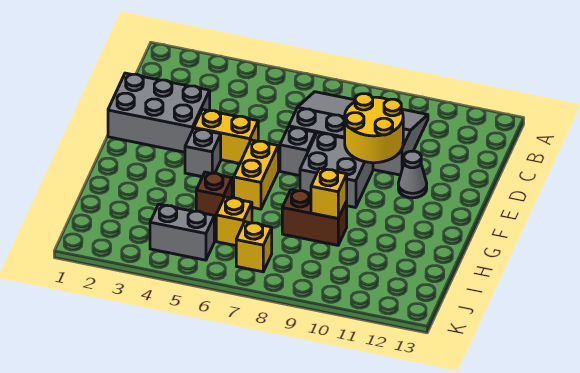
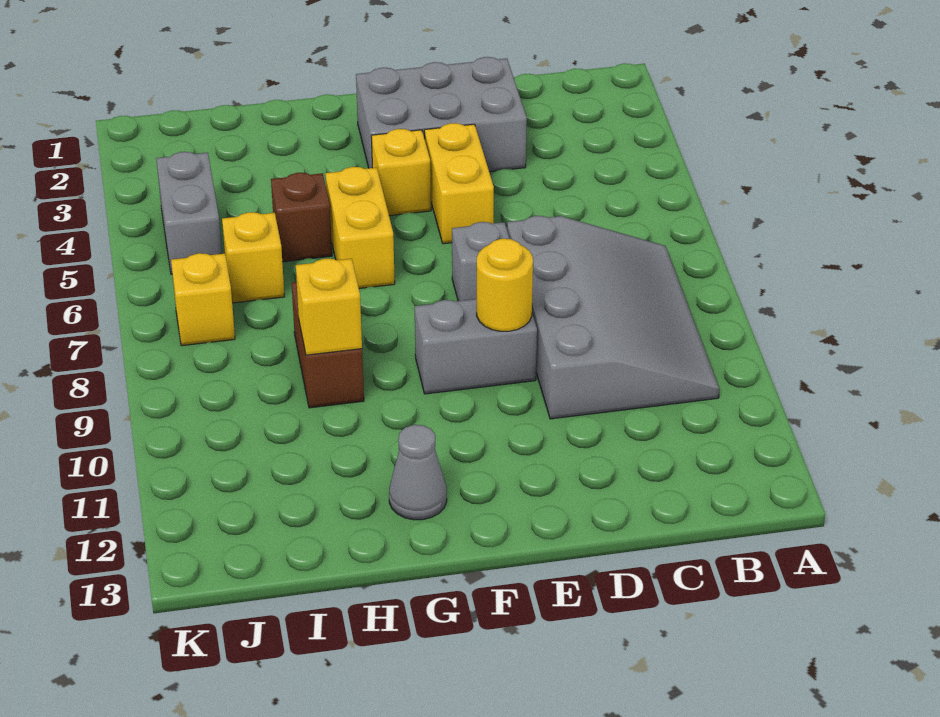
grey 2x3 brick [108,73,210,152] -> grey 2x3 brick turned to [356,57,527,172]
yellow 2x2 round brick [345,94,403,163] -> yellow 1x1 round brick [477,239,533,331]
grey 2x2 brick [300,133,373,208] -> grey 1x2 brick [415,299,537,394]
grey 1x1 cone [398,151,427,198] -> grey 1x1 cone moved to [389,425,447,520]
grey 1x1 brick [185,129,221,177] -> yellow 1x1 brick [371,129,431,216]
yellow 1x2 brick [234,140,278,209] -> yellow 1x2 brick turned to [325,167,395,288]

